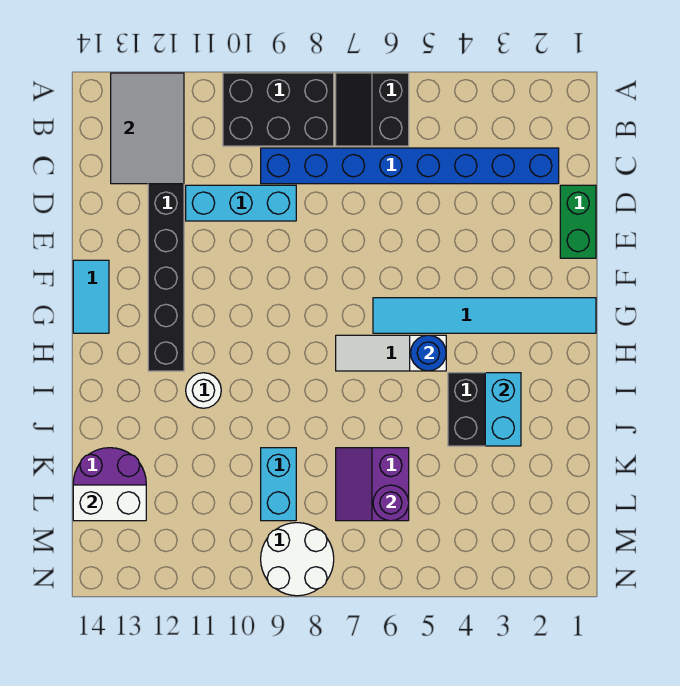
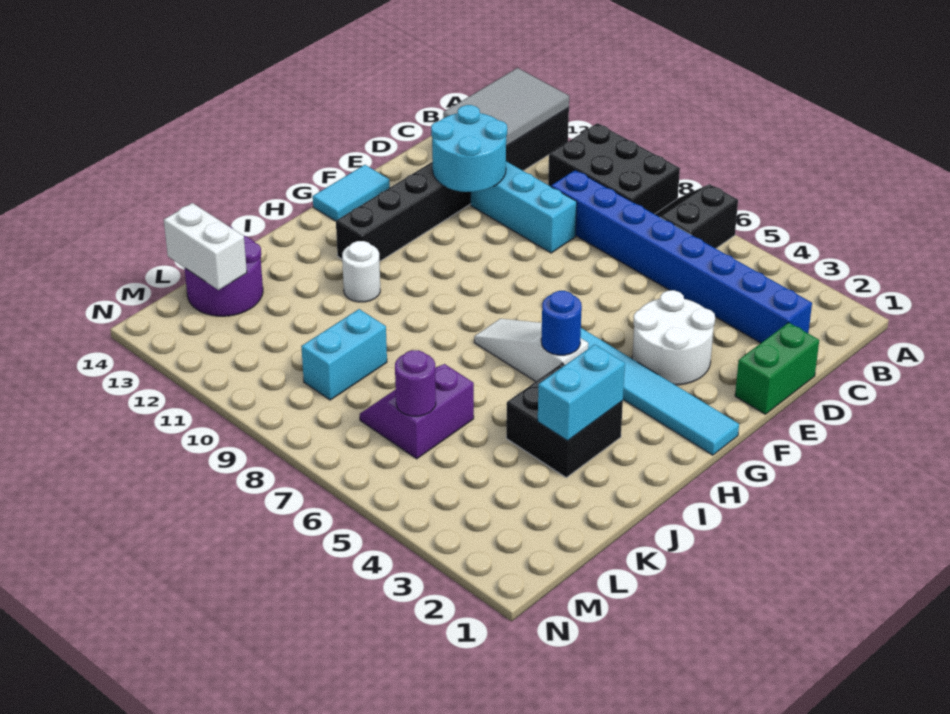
none -> cyan 2x2 round brick [431,105,507,192]
white 2x2 round brick [261,523,334,596] -> white 2x2 round brick moved to [632,290,715,385]

